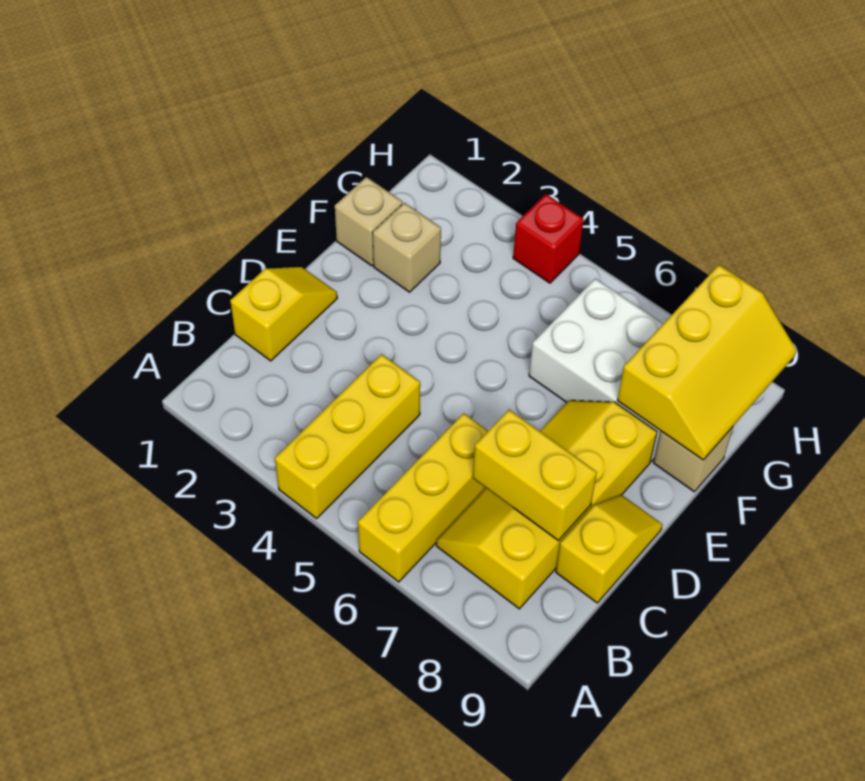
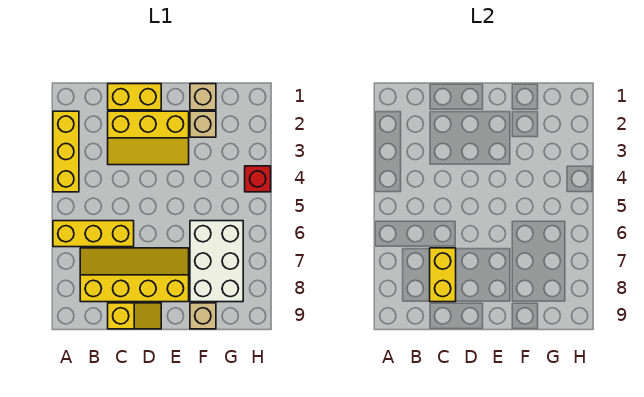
yellow 1x3 brick [275,354,420,518] -> yellow 1x3 brick turned to [53,111,79,192]
yellow 1x2 slope [230,267,337,361] -> yellow 1x2 brick [108,84,161,110]
yellow 2x3 slope [617,265,796,460] -> yellow 2x3 slope moved to [108,111,189,165]

